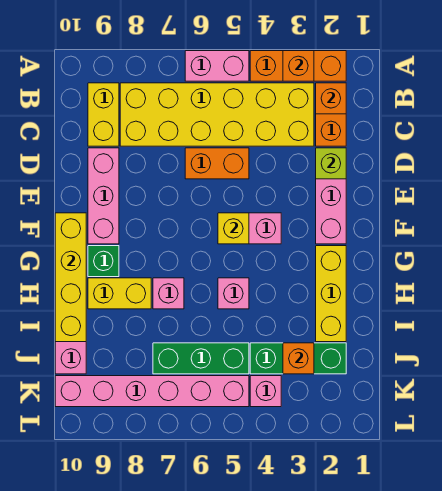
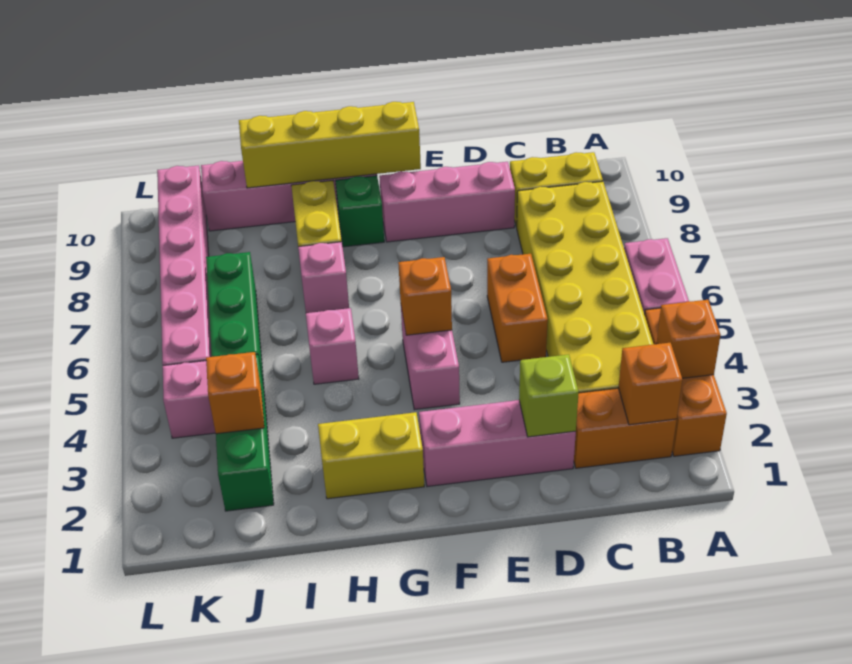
yellow 1x1 brick [218,213,249,244] -> orange 1x1 brick [398,257,452,335]
yellow 1x3 brick [316,246,346,342] -> yellow 1x2 brick [318,412,424,499]

